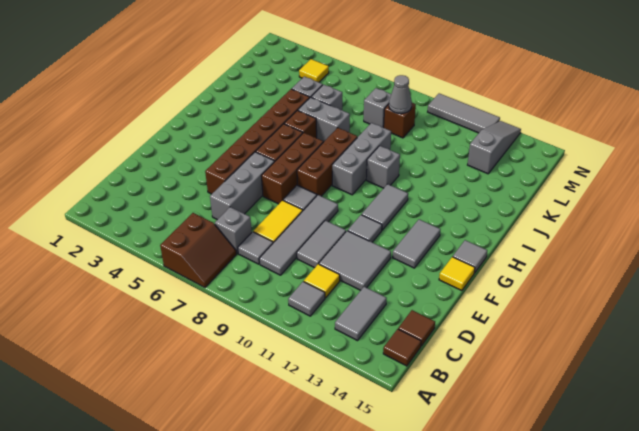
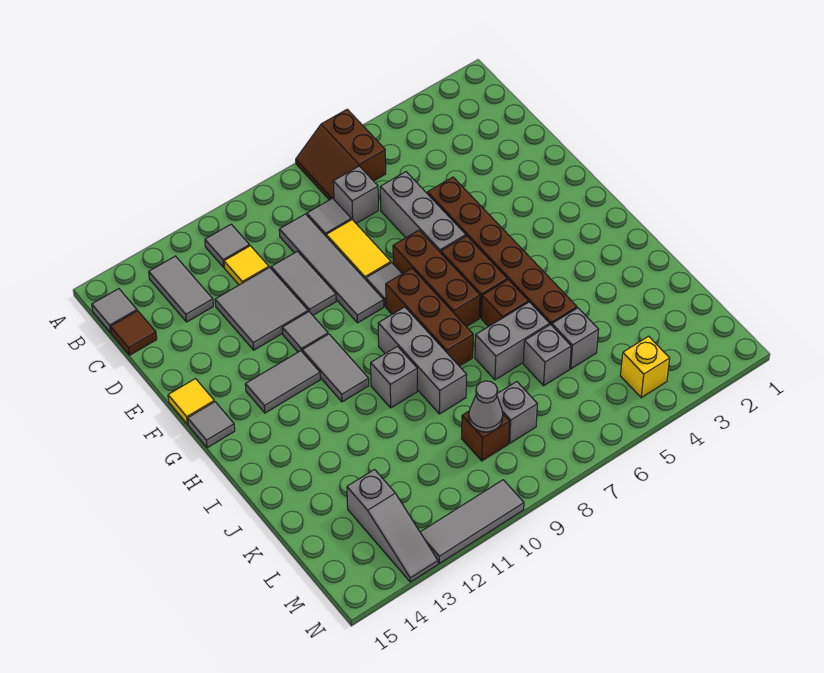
brown 1x1 tile [383,329,421,366] -> grey 1x1 tile [92,289,137,333]
grey 1x2 tile [393,219,440,268] -> grey 1x2 tile turned to [245,351,320,413]
yellow 1x1 tile [299,59,329,82] -> yellow 1x1 brick [620,336,670,398]

